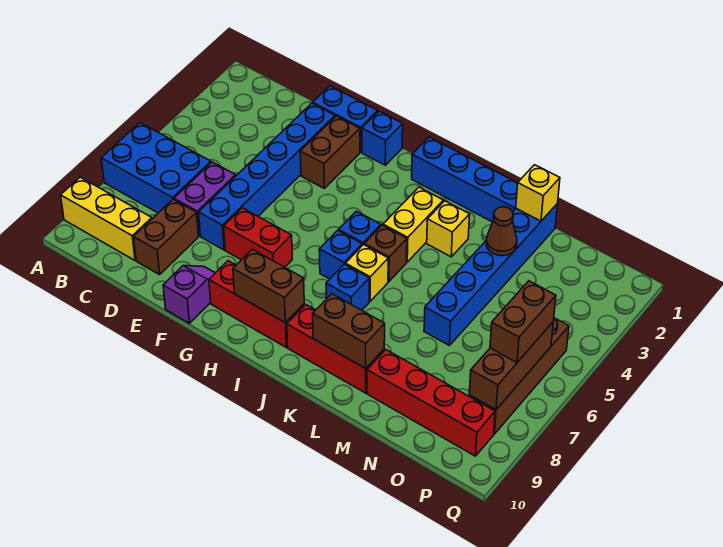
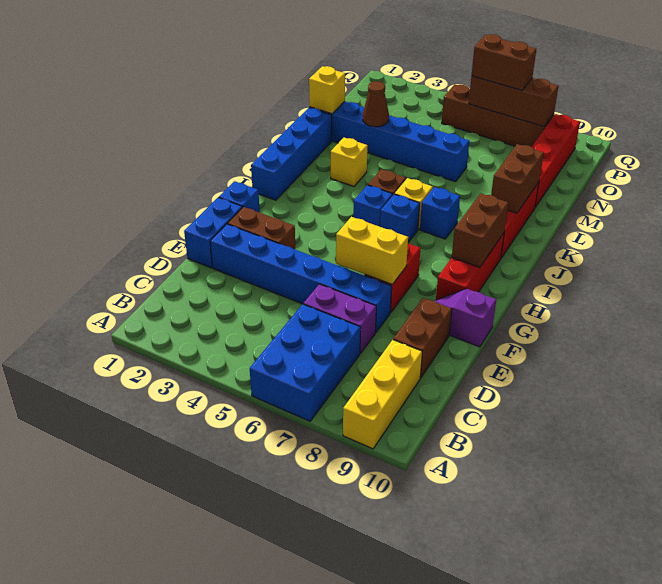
brown 1x2 brick [134,199,198,275] -> brown 1x2 brick turned to [393,298,452,378]
yellow 1x2 brick [383,187,443,262] -> yellow 1x2 brick moved to [336,217,408,284]

